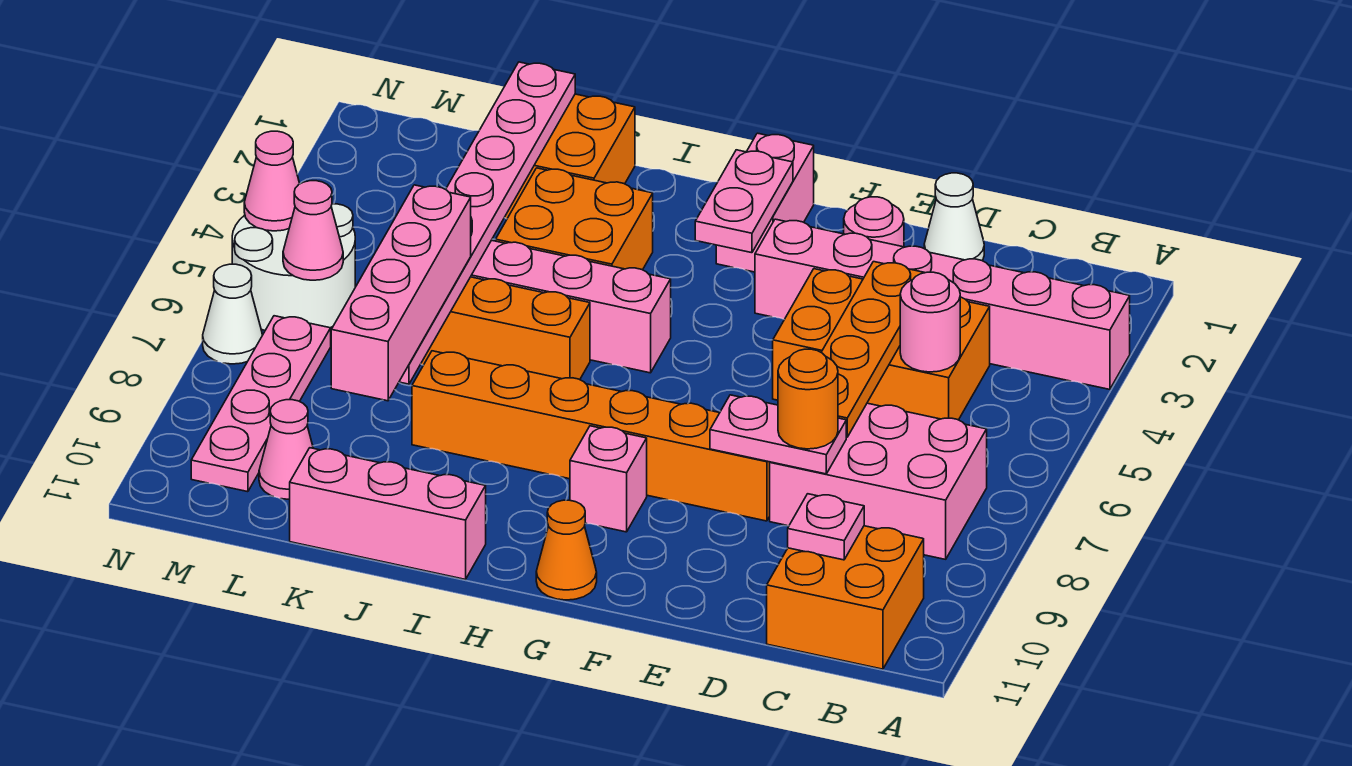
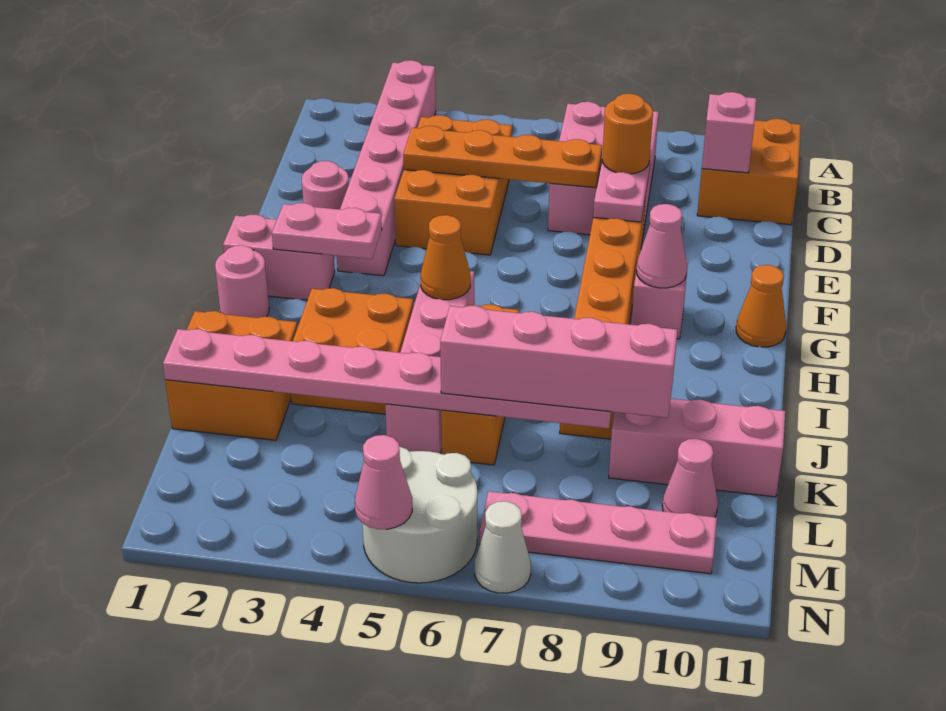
pink 1x1 round brick [900,272,960,372] -> pink 1x1 round brick moved to [215,245,269,318]
pink 1x1 plate [788,494,864,560] -> pink 1x1 brick [702,92,757,173]
white 1x1 cone [924,173,984,261] -> none
none -> orange 1x1 cone [420,215,470,300]
pink 1x3 brick [290,448,486,579] -> pink 1x3 brick turned to [609,399,785,497]
pink 1x1 cone [283,181,343,280] -> pink 1x1 cone moved to [636,204,687,288]

